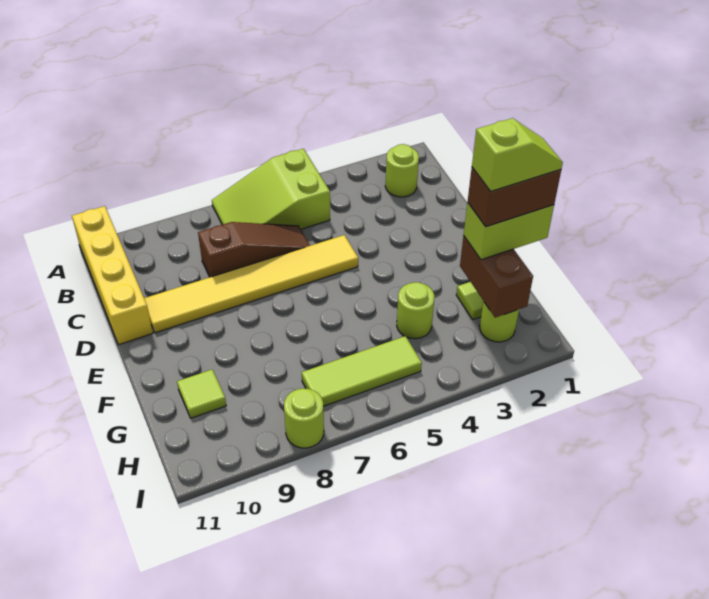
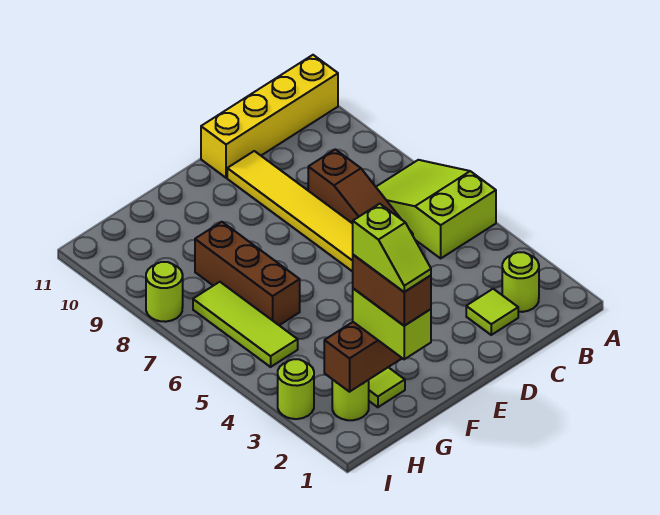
lime 1x1 round brick [397,282,434,339] -> lime 1x1 round brick moved to [278,359,314,419]
none -> brown 1x3 brick [195,222,300,325]
lime 1x1 tile [177,370,226,418] -> lime 1x1 tile moved to [466,289,518,335]

